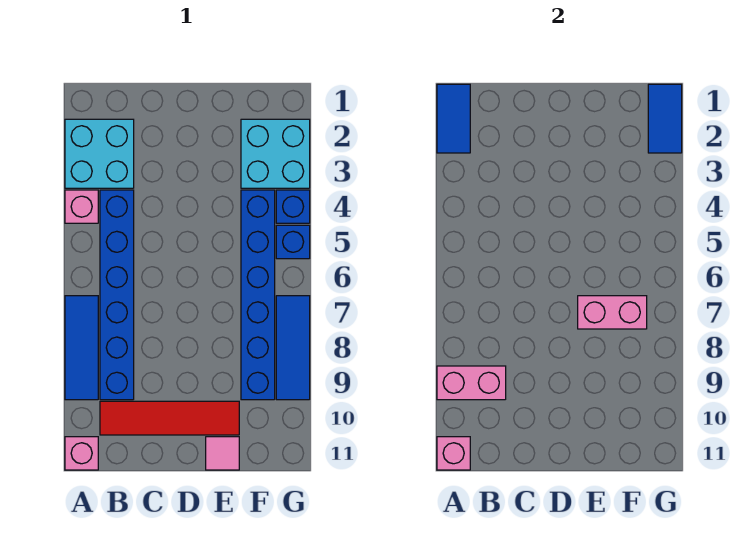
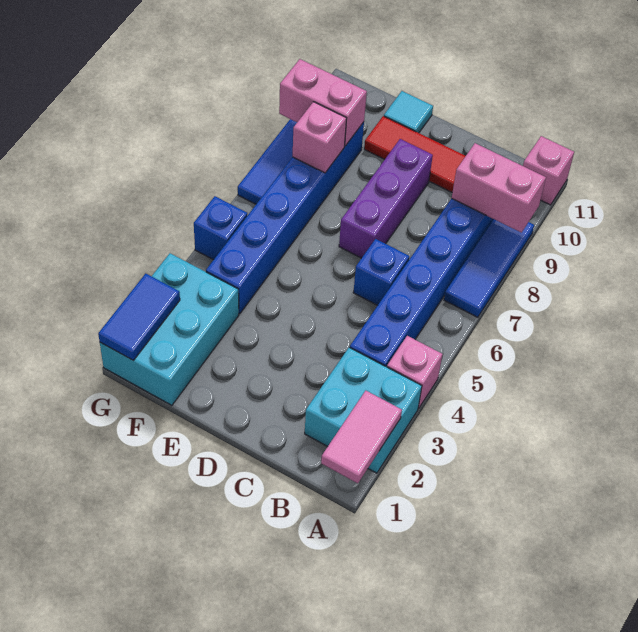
blue 1x2 tile [437,84,470,153] -> pink 1x2 tile [321,391,402,483]
pink 1x1 brick [437,437,470,470] -> pink 1x1 brick moved to [293,102,347,173]
none -> purple 1x3 brick [339,139,433,258]
pink 1x2 brick [578,296,647,329] -> pink 1x2 brick moved to [279,59,367,146]
pink 1x1 tile [206,437,239,470] -> cyan 1x1 tile [384,91,433,133]
cyan 2x2 brick [241,119,310,188] -> cyan 2x3 brick [100,253,239,405]
blue 1x1 brick [276,190,310,223] -> blue 1x1 brick moved to [353,239,409,305]

